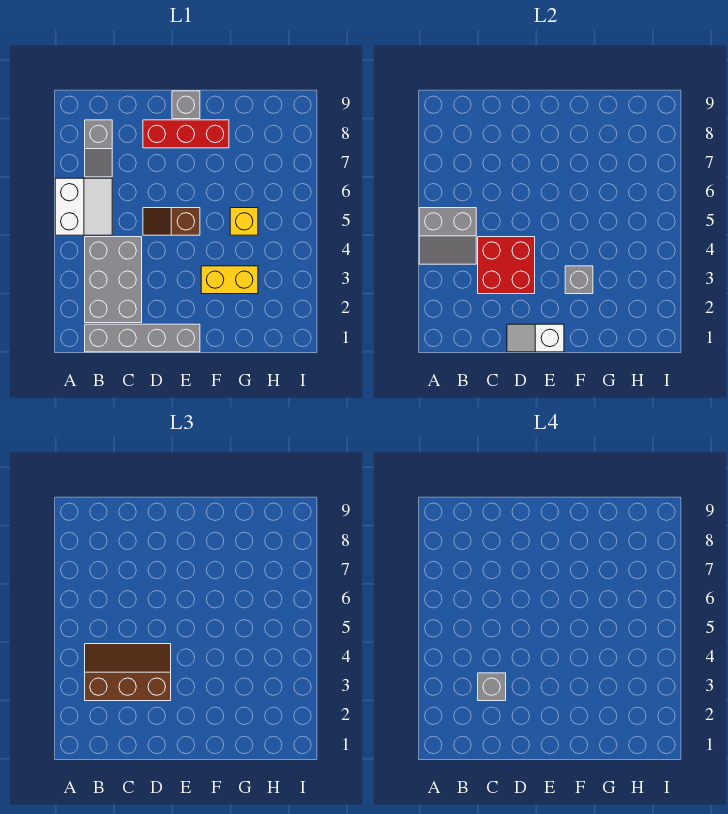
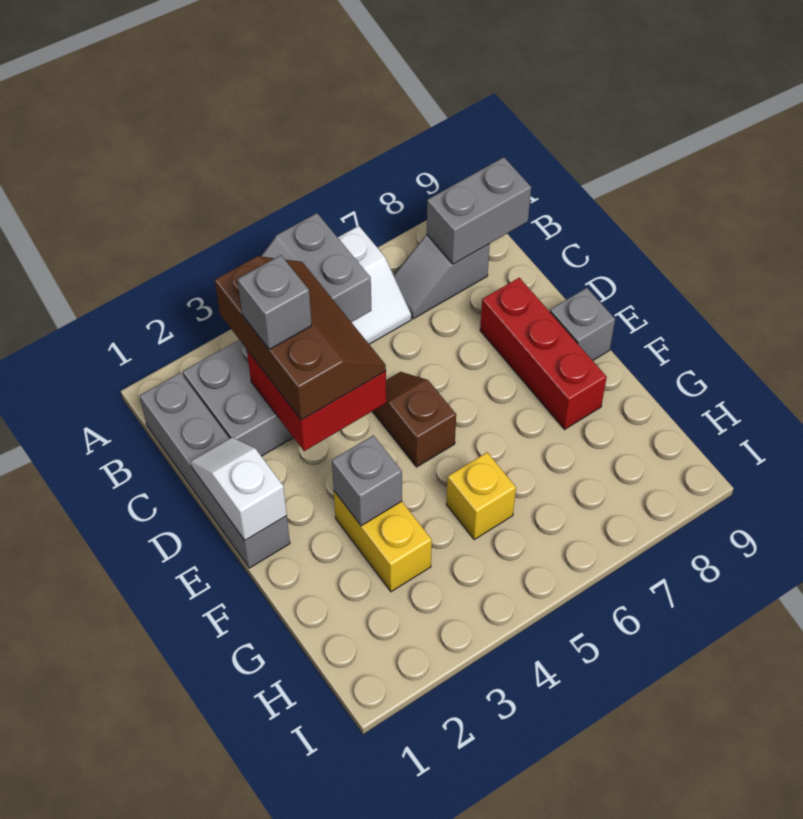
none -> grey 1x2 brick [427,157,531,264]

